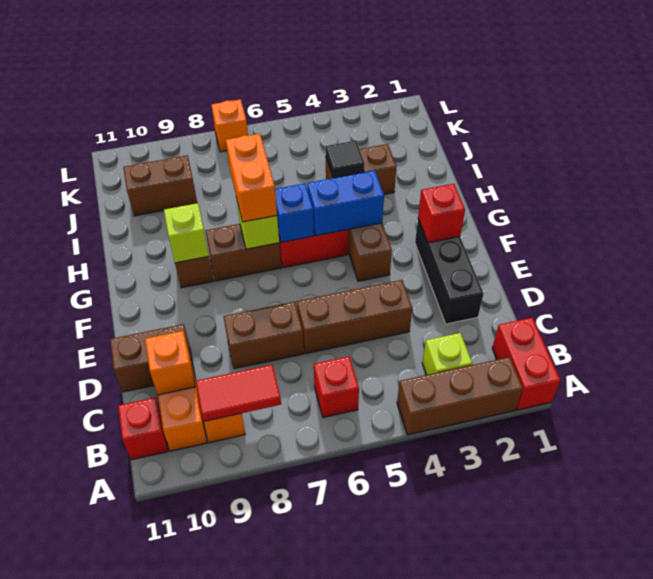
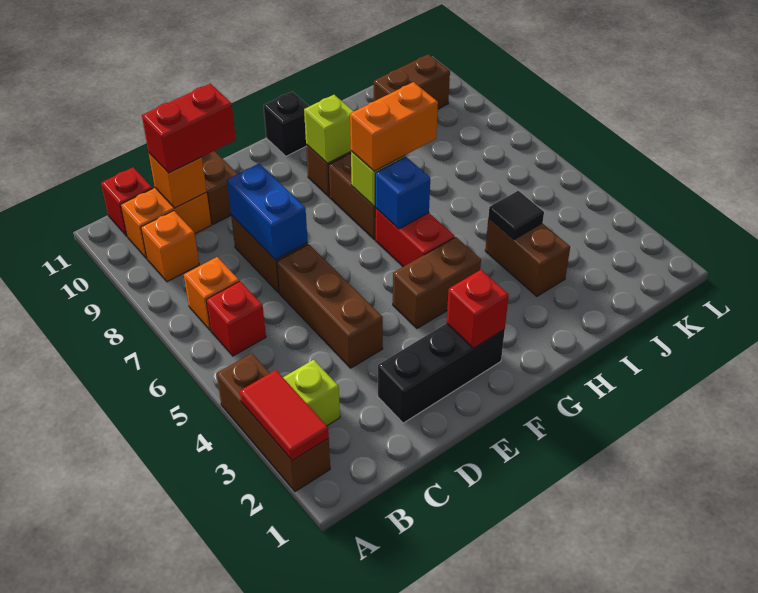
red 1x2 brick [492,318,560,410] -> red 1x2 brick moved to [142,84,236,173]
red 1x2 tile [196,365,281,421] -> red 1x2 tile moved to [240,370,329,461]
blue 1x2 brick [307,170,384,236] -> blue 1x2 brick moved to [227,163,308,260]
none -> black 1x1 brick [263,92,309,156]
brown 1x2 brick [123,155,197,216] -> brown 1x2 brick turned to [374,54,450,109]
orange 1x1 brick [211,99,248,152] -> orange 1x1 brick moved to [184,257,239,330]

